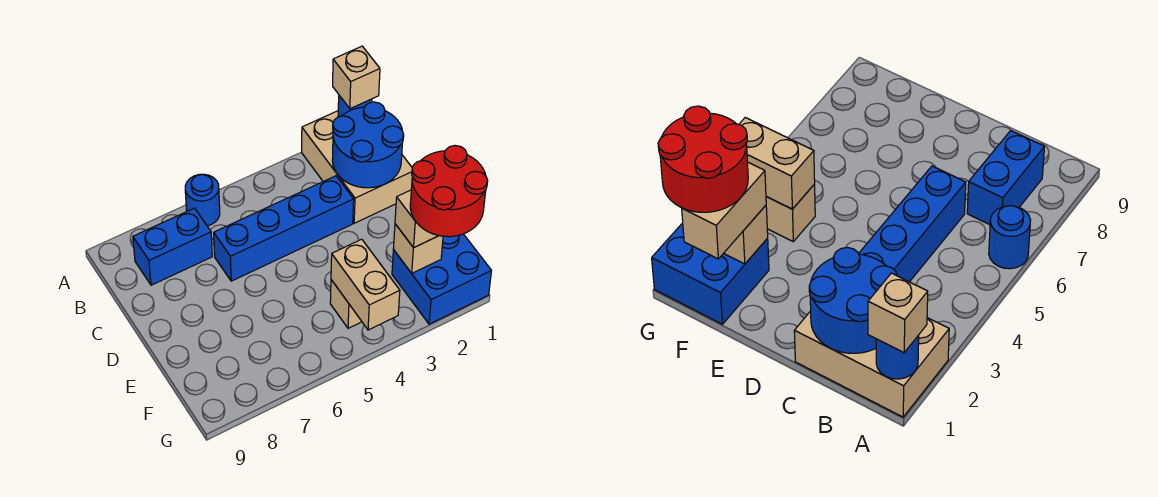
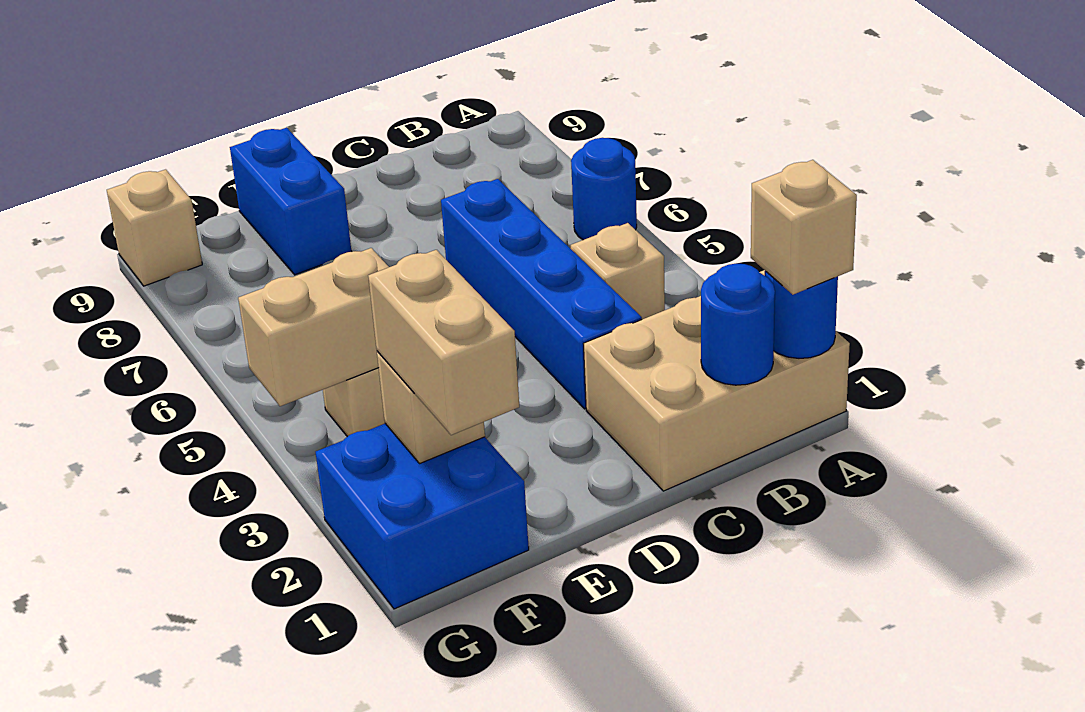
blue 2x2 round brick [332,102,404,188] -> blue 1x1 round brick [701,264,775,385]
none -> tan 1x1 brick [571,223,665,319]
blue 1x2 brick [133,208,212,285] -> blue 1x2 brick moved to [230,128,352,275]
red 2x2 round brick [410,146,488,237] -> none
none -> tan 1x1 brick [107,169,202,286]

